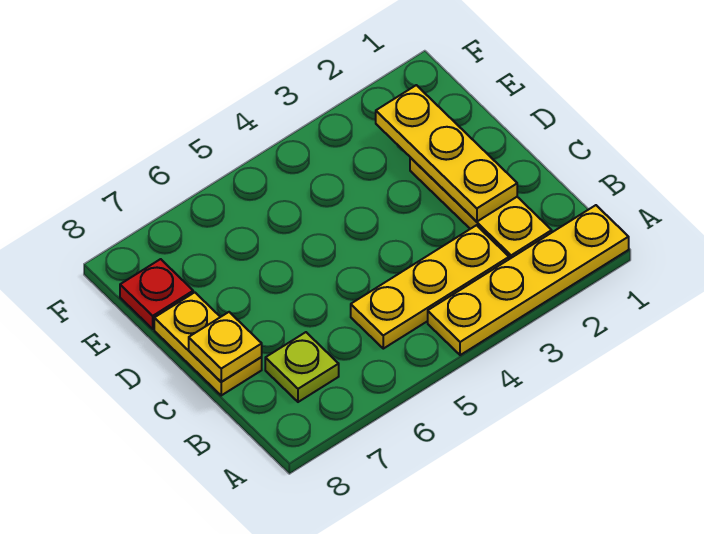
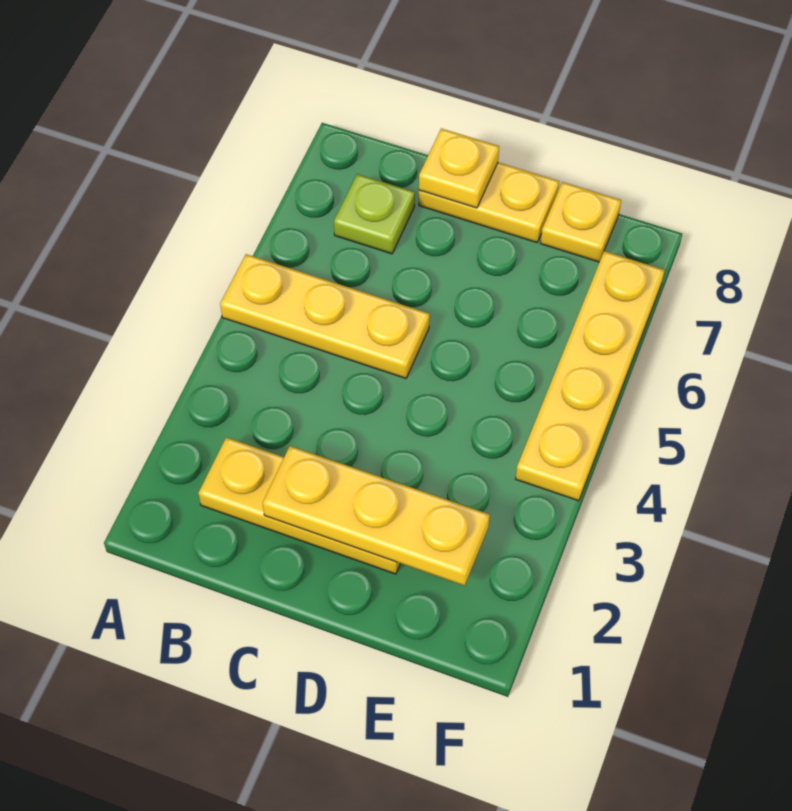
yellow 1x4 plate [428,205,629,355] -> yellow 1x4 plate moved to [516,251,664,501]
yellow 1x3 plate [351,225,509,349] -> yellow 1x3 plate turned to [220,254,430,378]
red 1x1 plate [120,259,193,329] -> yellow 1x1 plate [541,182,621,262]

